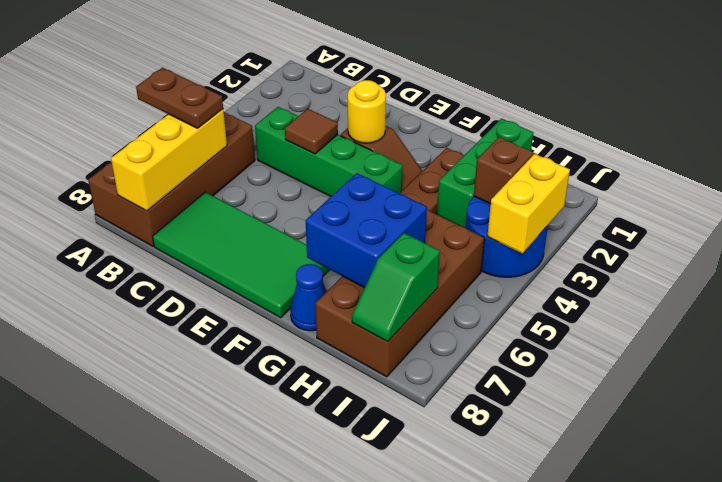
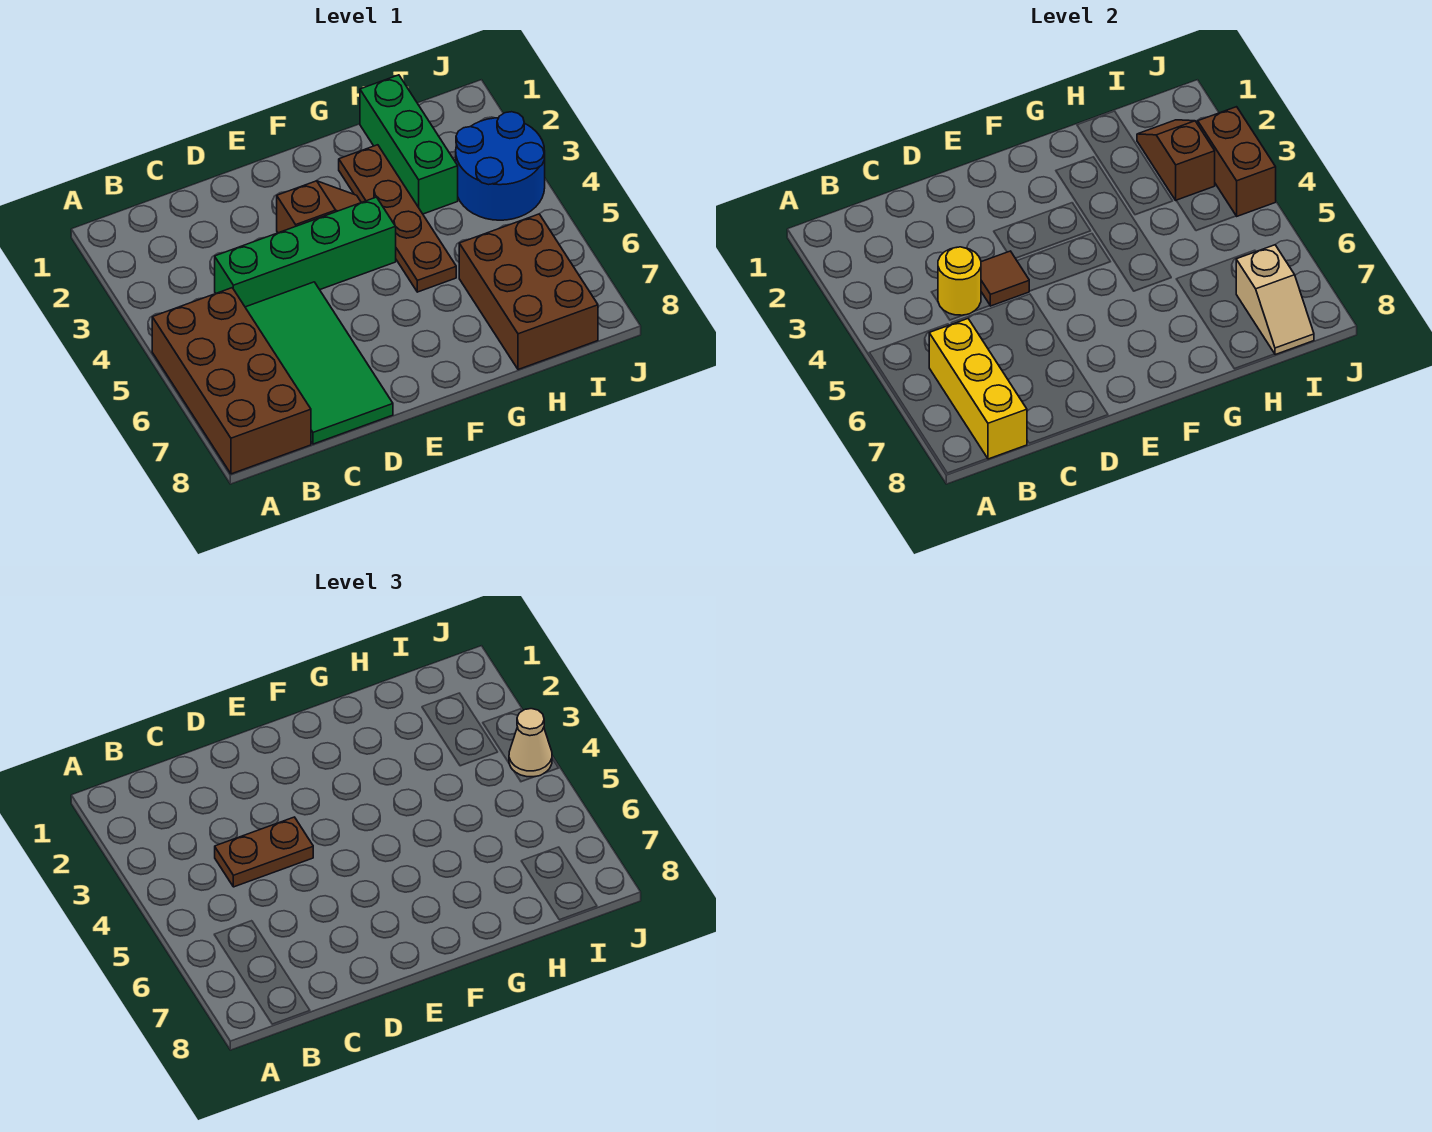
brown 1x2 plate [136,68,223,128] -> brown 1x2 plate moved to [215,817,313,887]
green 2x4 tile [153,192,330,318] -> green 2x4 tile turned to [245,282,393,444]
yellow 1x1 round brick [348,80,386,143] -> yellow 1x1 round brick moved to [938,247,981,315]
blue 2x2 brick [306,173,427,288] -> none
blue 1x1 cone [290,264,326,331] -> none
brown 2x4 brick [315,210,484,377] -> brown 2x3 brick [459,214,598,370]
green 1x2 slope [352,233,440,341] -> tan 1x2 slope [1236,245,1314,355]
yellow 1x2 brick [487,154,570,253] -> brown 1x2 brick [1198,107,1276,216]
none -> tan 1x1 cone [509,709,552,777]

